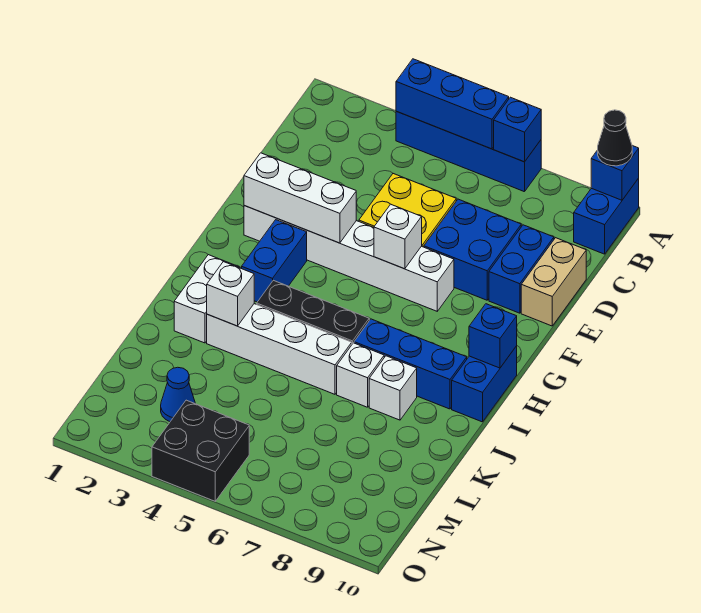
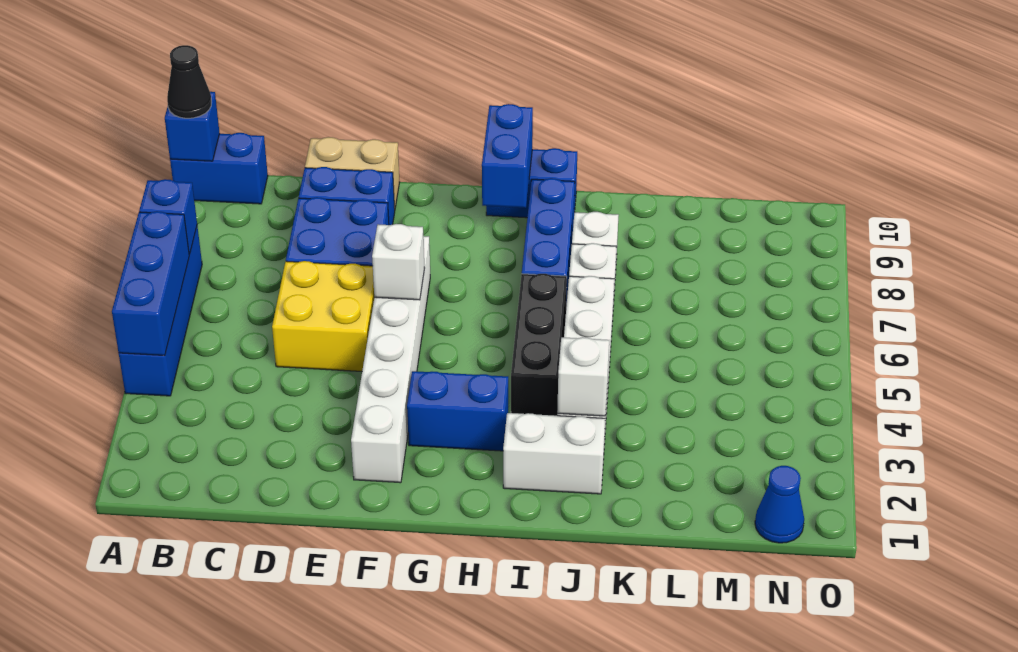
white 1x3 brick [244,153,356,243] -> none
blue 1x1 brick [469,304,517,368] -> blue 1x2 brick [482,104,533,208]
blue 1x1 cone [161,367,195,422] -> blue 1x1 cone moved to [755,466,804,543]
black 2x2 brick [152,400,249,501] -> none

